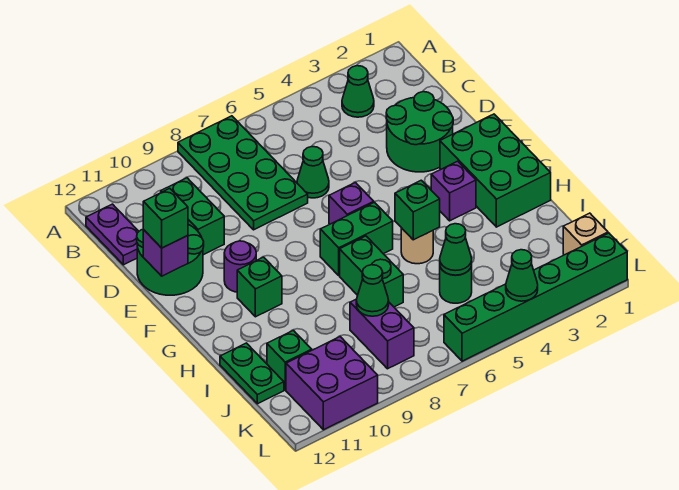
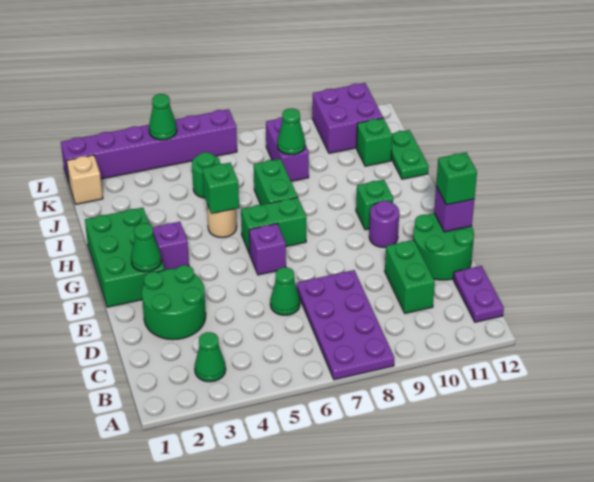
green 2x4 plate [178,116,308,230] -> purple 2x4 plate [297,270,394,380]
green 1x1 cone [440,224,472,275] -> green 1x1 cone moved to [131,223,161,272]
green 1x6 brick [444,233,627,361] -> purple 1x6 brick [61,109,237,182]

